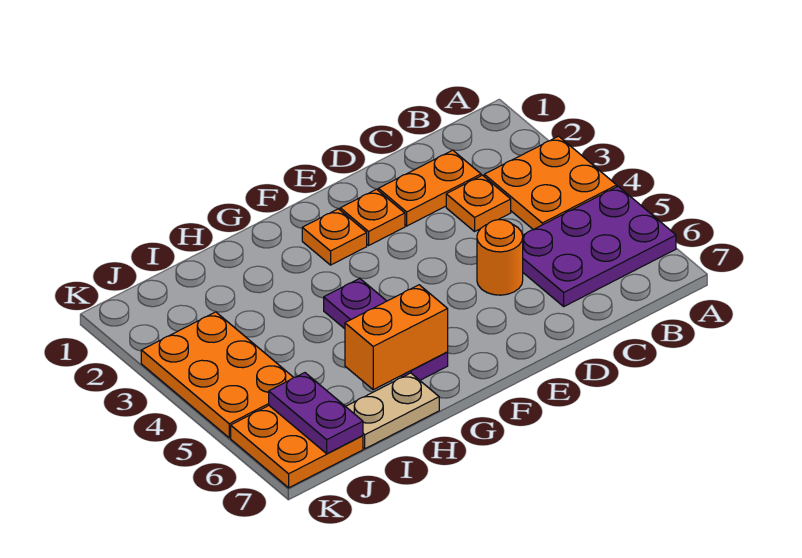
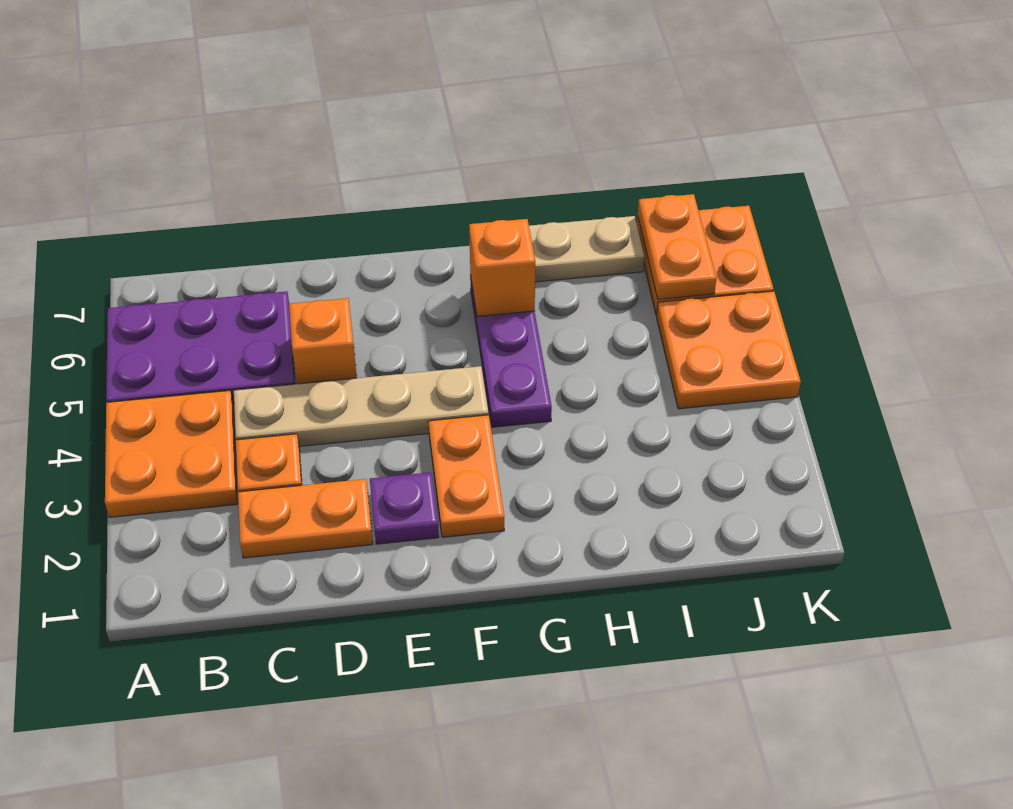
none -> tan 1x4 plate [234,366,489,446]
orange 1x1 round brick [477,220,523,295] -> orange 1x1 brick [289,298,357,384]
orange 1x1 plate [340,189,405,245] -> purple 1x1 plate [370,472,439,544]
orange 1x1 plate [302,209,367,265] -> orange 1x2 plate [428,415,504,537]
orange 1x2 brick [345,285,448,390] -> orange 1x1 brick [469,219,535,316]
orange 2x3 plate [141,312,294,438] -> orange 2x2 plate [657,291,801,409]
purple 1x2 plate [269,373,363,454] -> orange 1x2 plate [638,194,716,299]

